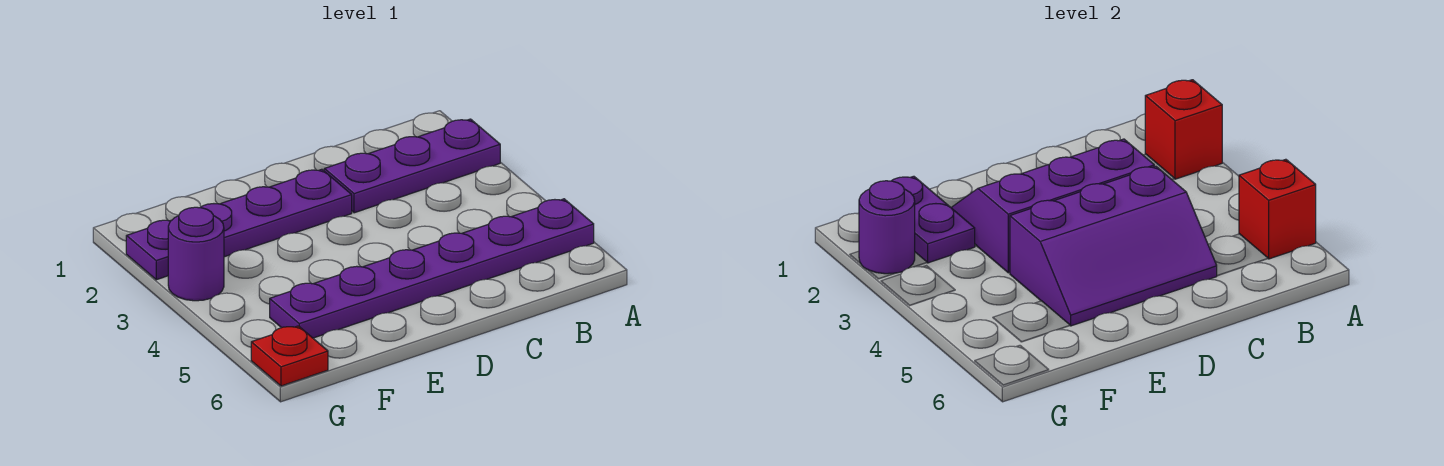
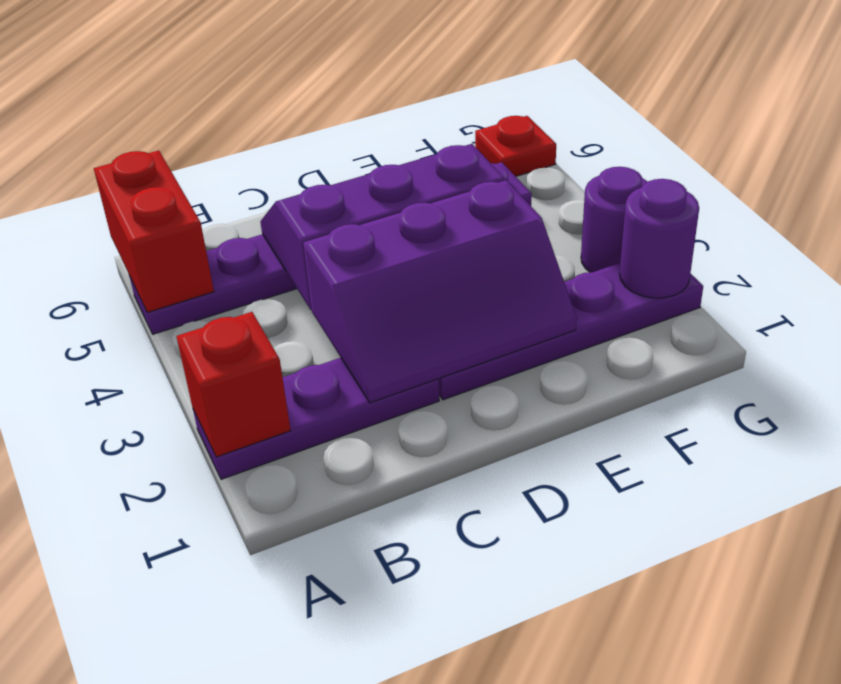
red 1x1 brick [1239,159,1316,259] -> red 1x2 brick [94,150,214,312]
purple 1x2 plate [892,176,975,263] -> none

